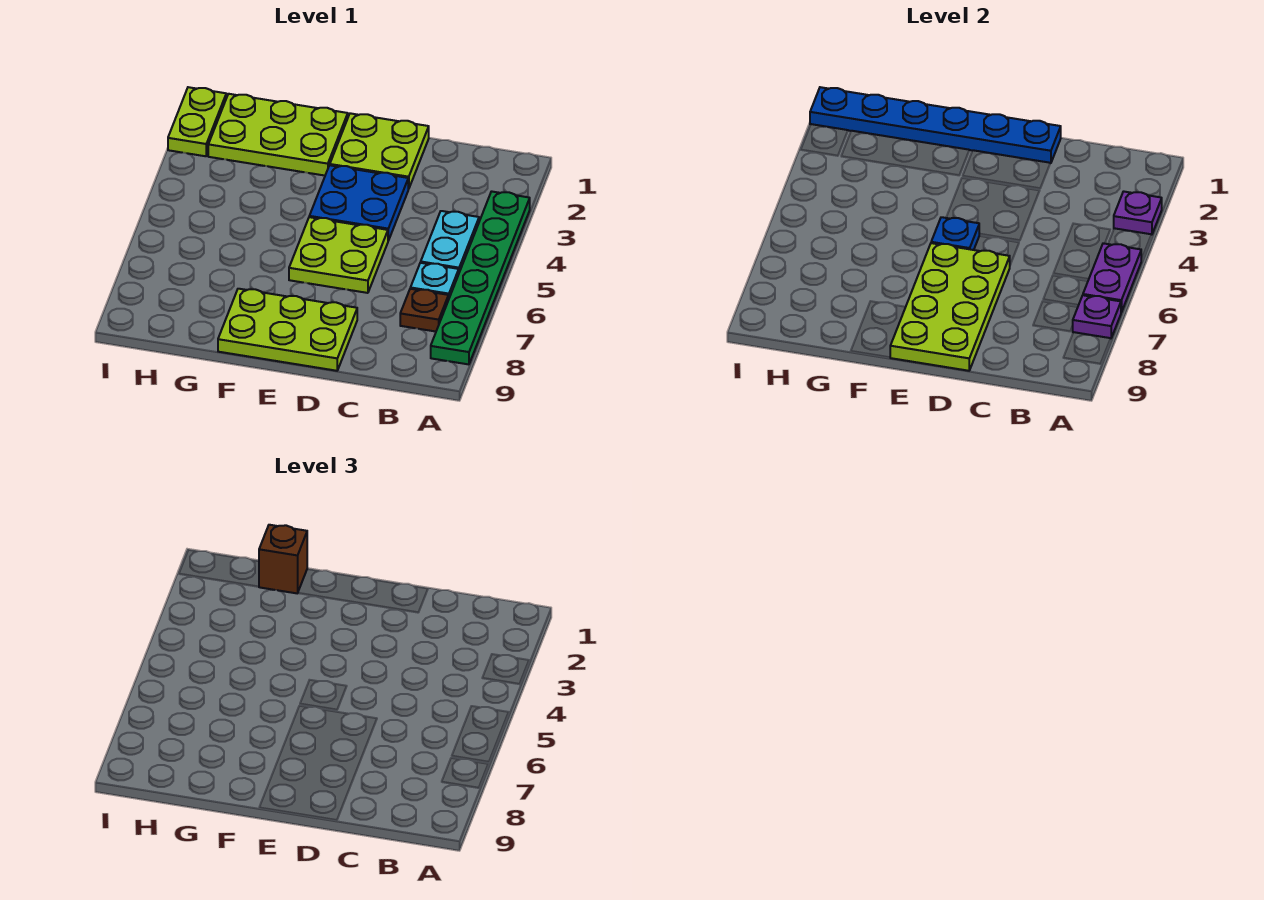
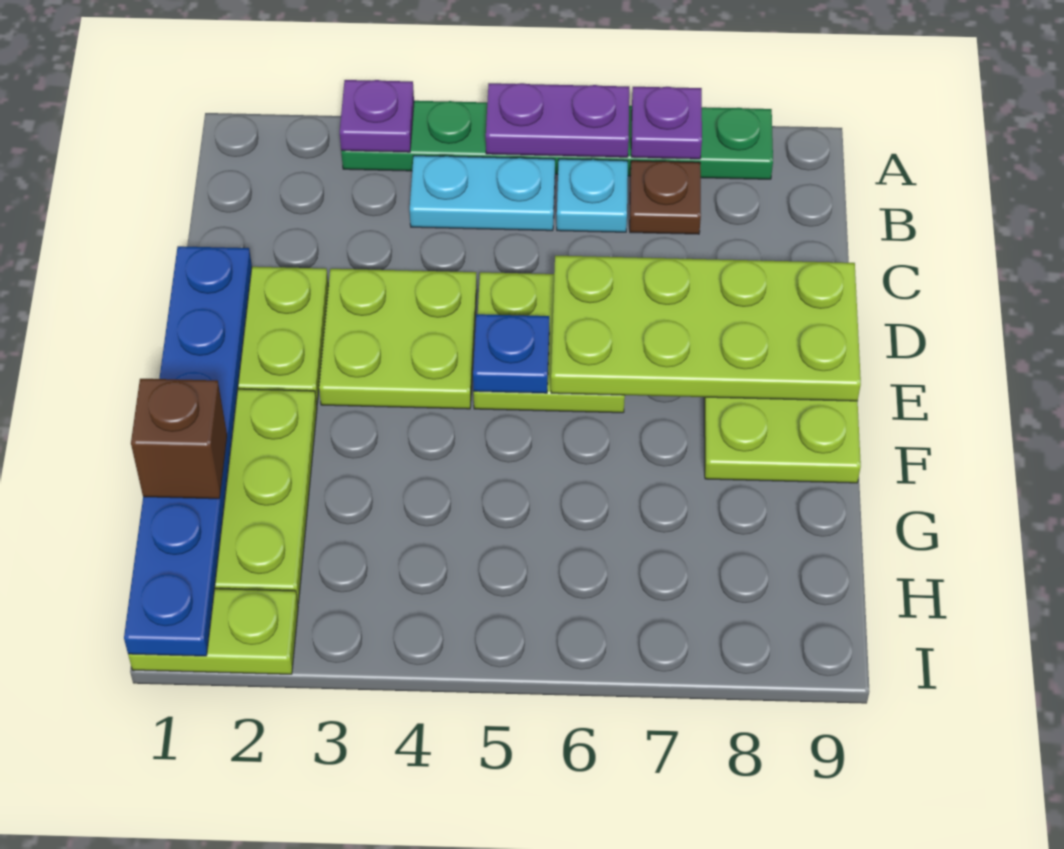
blue 2x2 plate [309,165,408,241] -> lime 2x2 plate [319,269,477,409]

